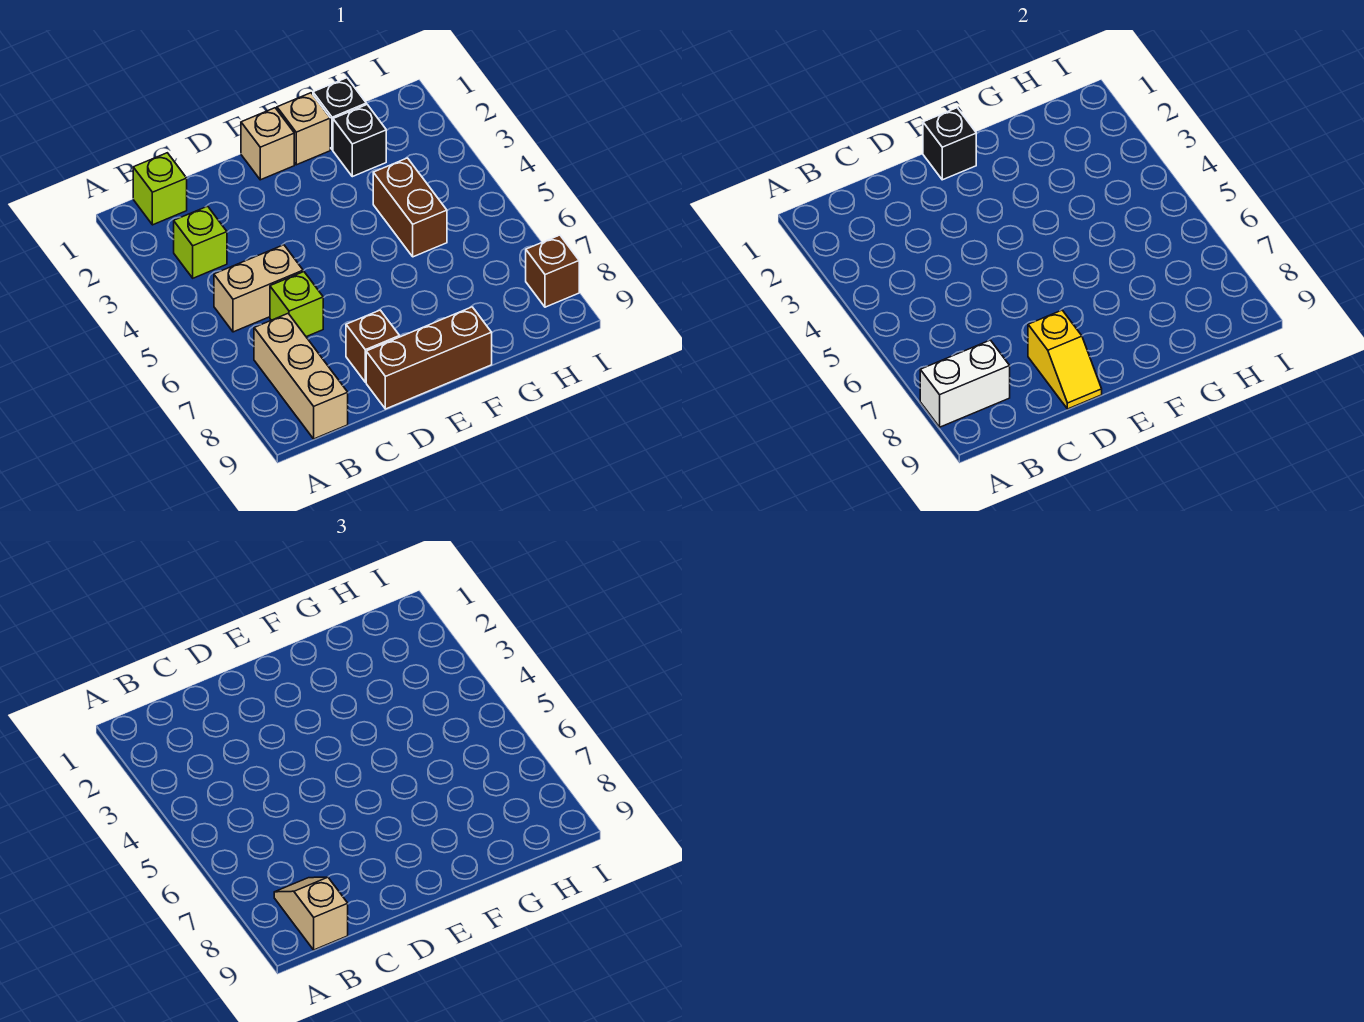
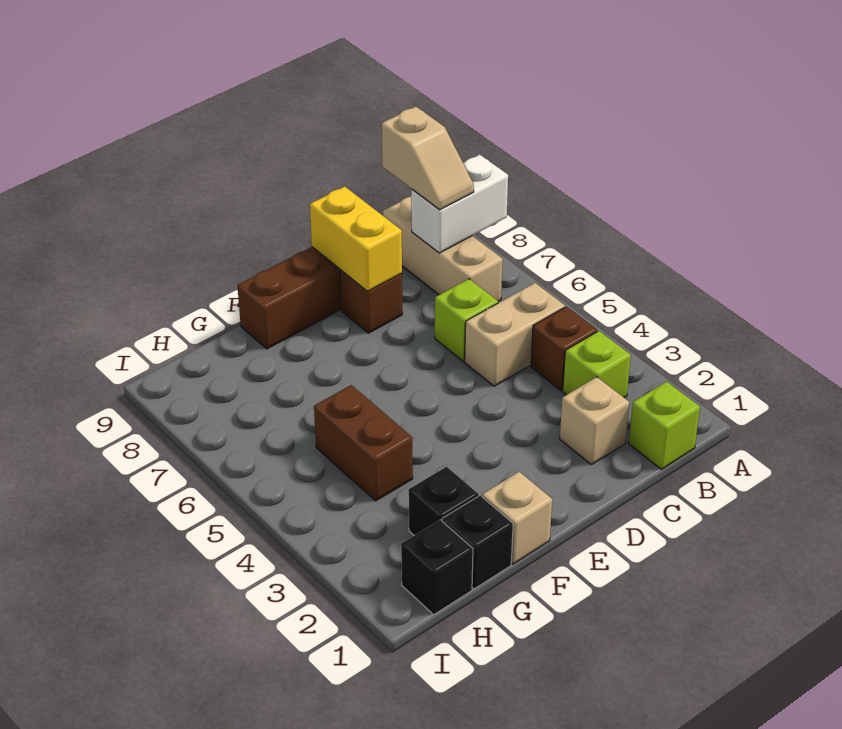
yellow 1x2 slope [1028,310,1102,409] -> yellow 1x2 brick [310,186,402,291]
tan 1x1 brick [241,108,294,180] -> tan 1x1 brick moved to [560,377,629,465]
black 1x1 brick [923,108,976,180] -> black 1x1 brick moved to [401,520,473,615]
brown 1x1 brick [526,235,579,307] -> brown 1x1 brick moved to [531,307,597,391]

